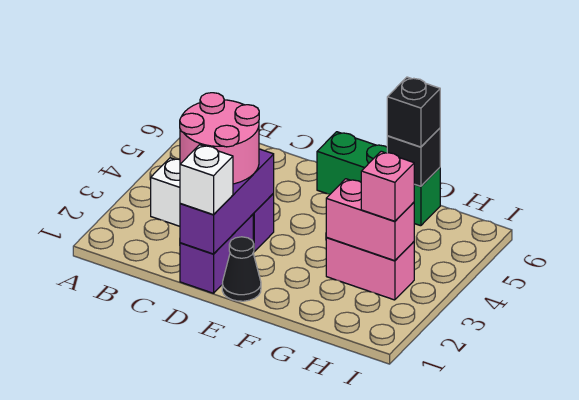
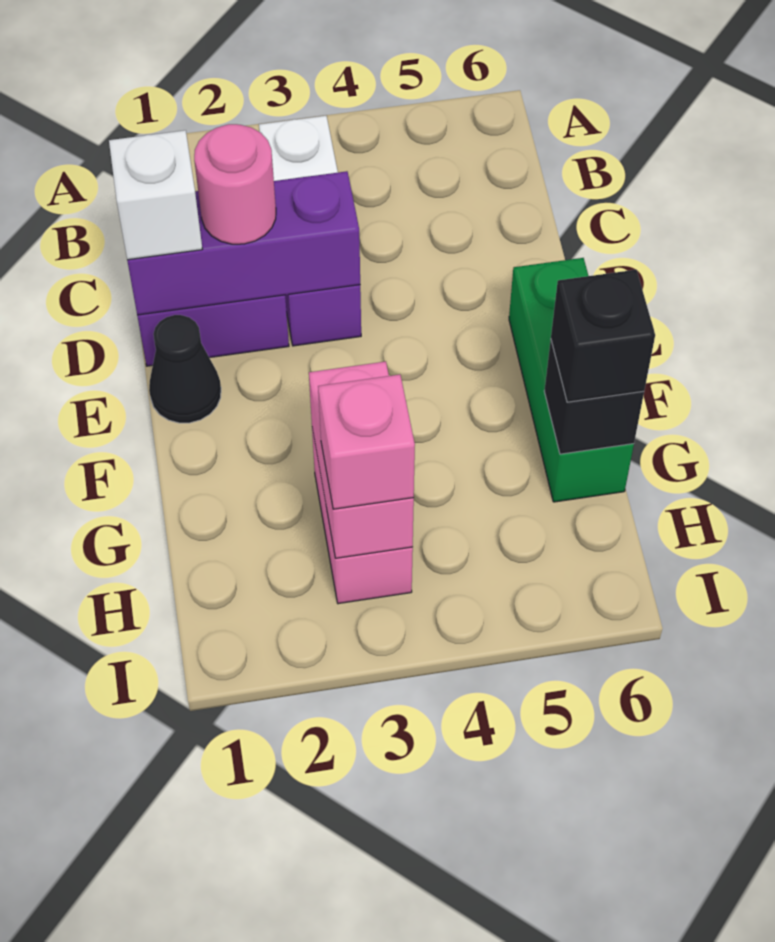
pink 2x2 round brick [180,93,259,184] -> pink 1x1 round brick [194,124,276,244]

